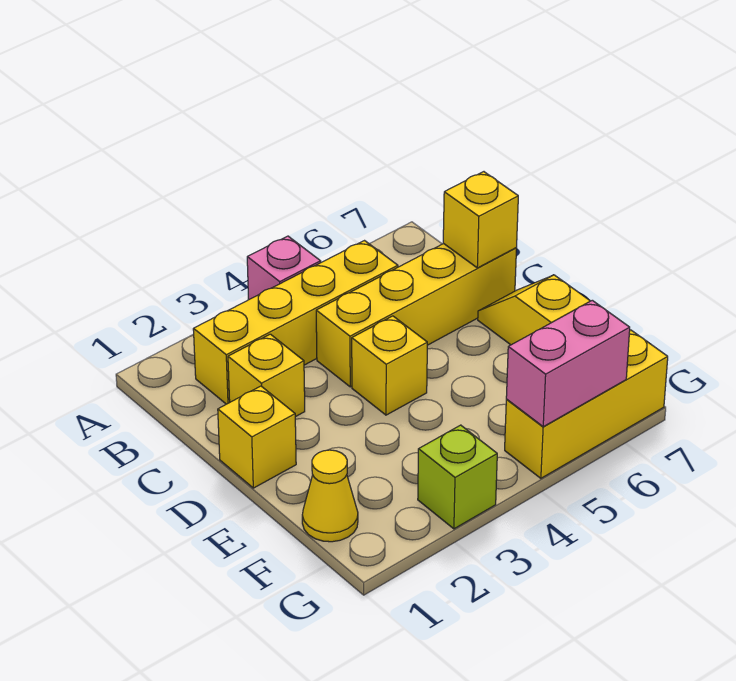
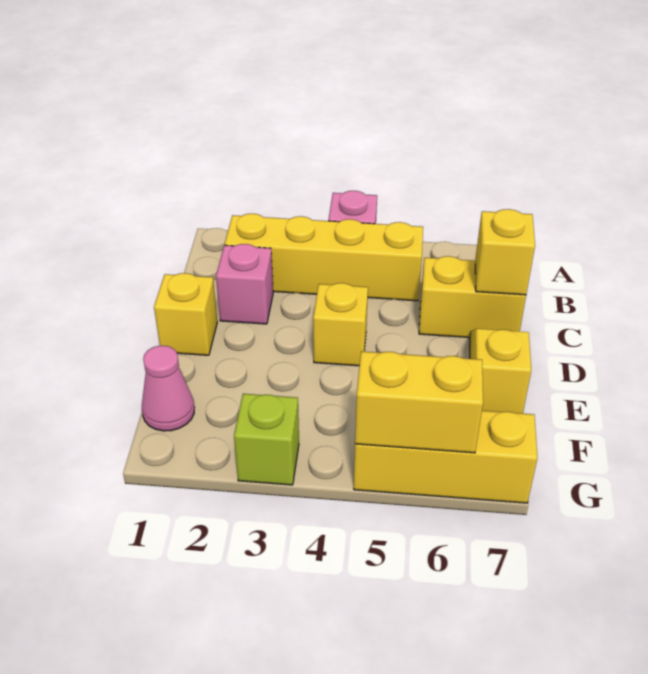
yellow 1x1 brick [228,334,305,417] -> pink 1x1 brick [216,244,273,324]
yellow 1x4 brick [316,244,517,387] -> yellow 1x2 brick [419,256,526,338]
yellow 1x1 cone [302,450,358,542] -> pink 1x1 cone [142,346,195,431]
pink 1x2 brick [506,300,630,427] -> yellow 1x2 brick [355,351,483,453]

